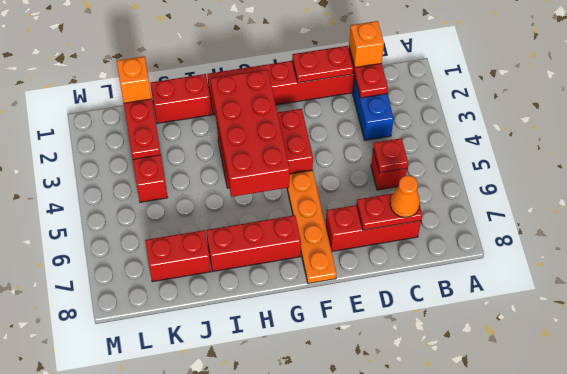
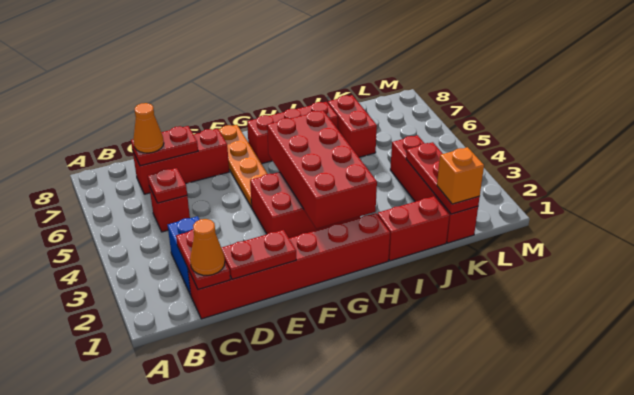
orange 1x1 brick [349,21,384,68] -> orange 1x1 cone [190,219,225,275]
red 1x2 brick [145,230,211,282] -> red 1x2 brick turned to [328,95,377,157]

